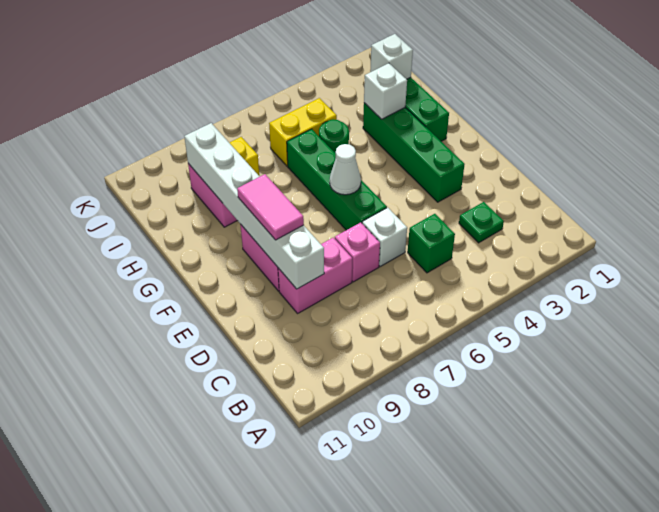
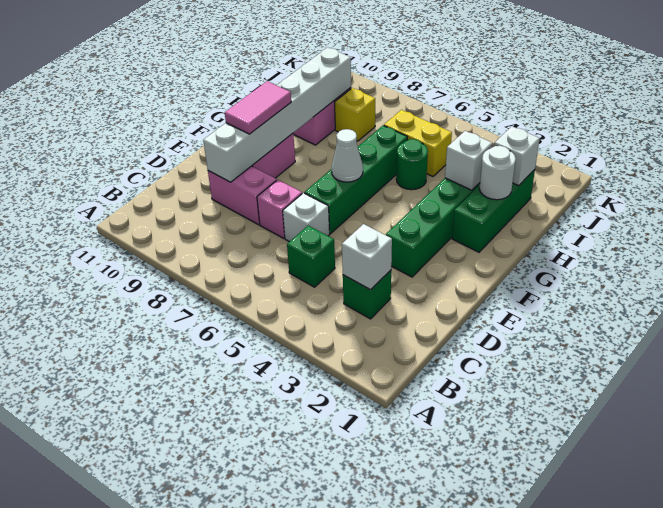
green 1x1 plate [459,202,504,243] -> green 1x1 brick [343,270,391,319]
none -> white 1x1 brick [342,224,392,290]
none -> white 1x1 round brick [479,146,516,200]

